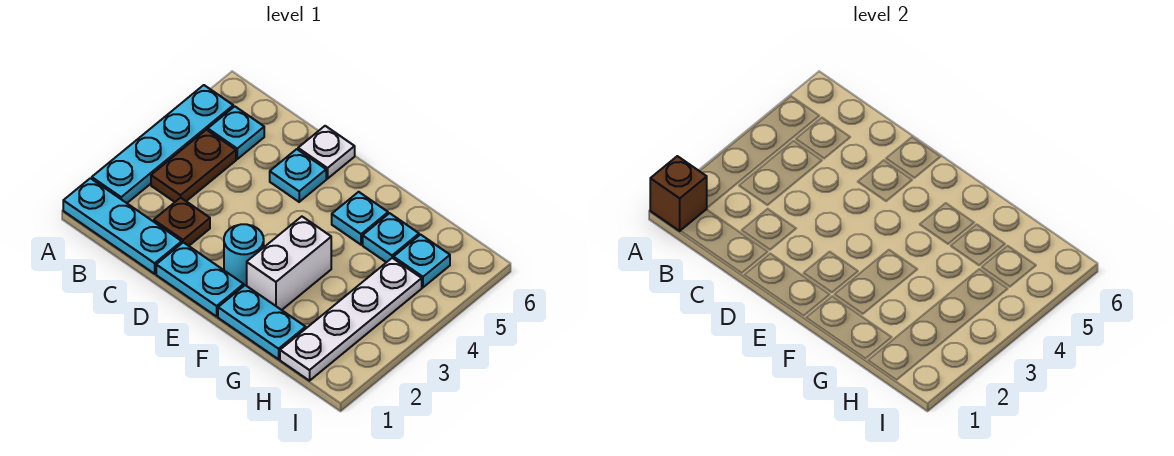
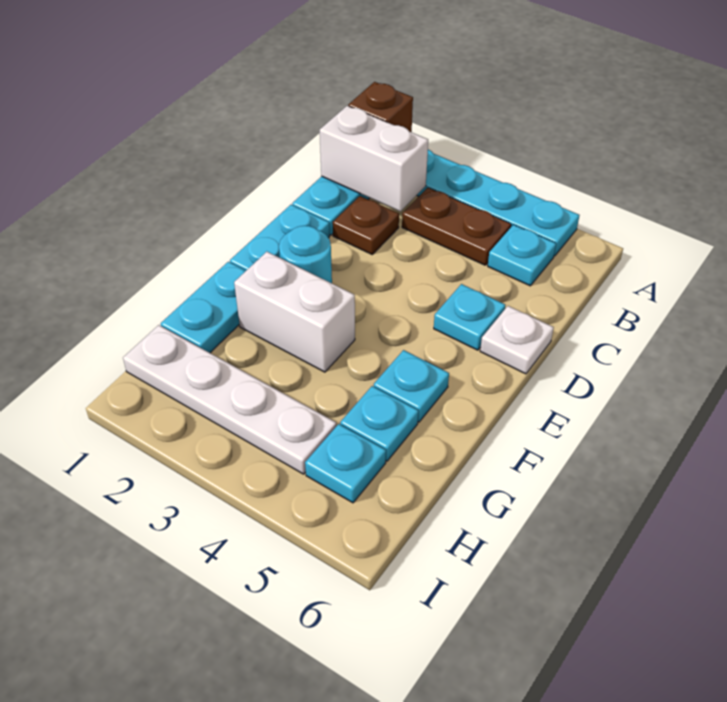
none -> white 1x2 brick [320,106,428,211]

